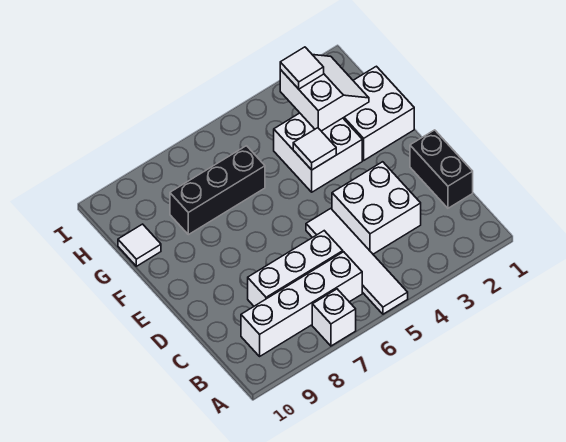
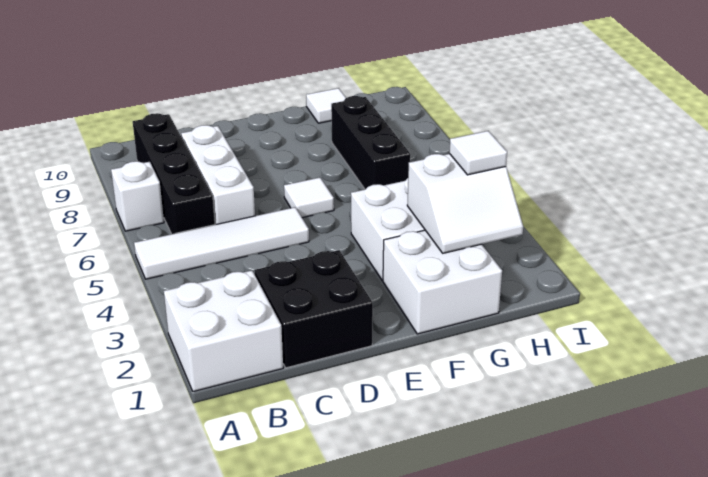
white 1x4 brick [241,252,362,356] -> black 1x4 brick [133,113,215,234]
black 1x2 brick [410,130,473,208] -> black 2x2 brick [254,250,373,368]
white 2x2 brick [332,162,421,254] -> white 2x2 brick moved to [164,270,283,392]
white 1x1 tile [293,128,336,170] -> white 1x1 tile moved to [284,177,334,218]

